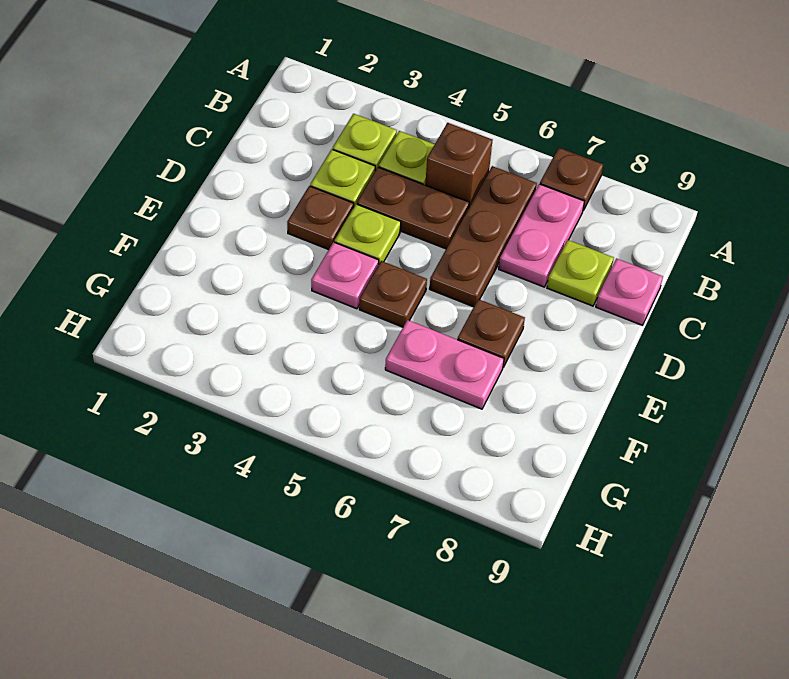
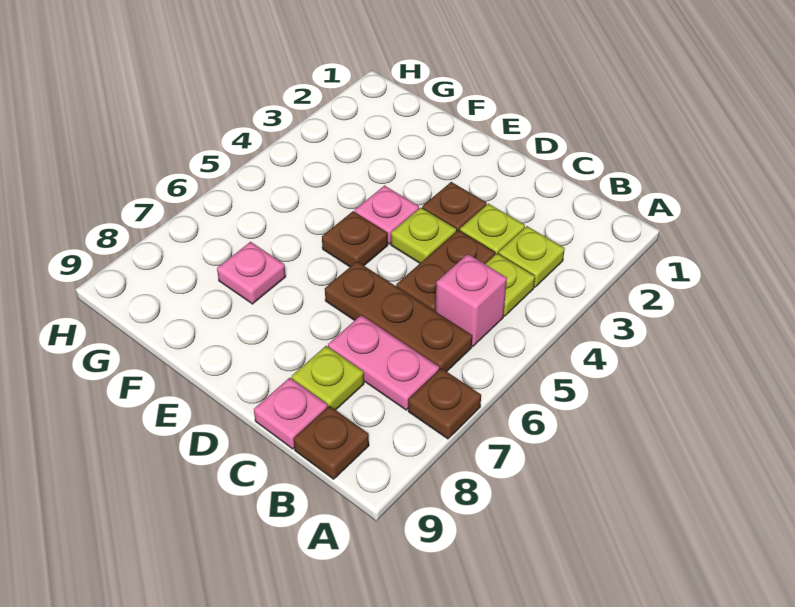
brown 1x1 brick [425,123,493,207] -> pink 1x1 brick [435,254,507,346]
brown 1x1 plate [457,299,525,367] -> brown 1x1 plate moved to [294,406,369,479]
pink 1x2 plate [385,320,504,409] -> pink 1x1 plate [217,242,286,304]

